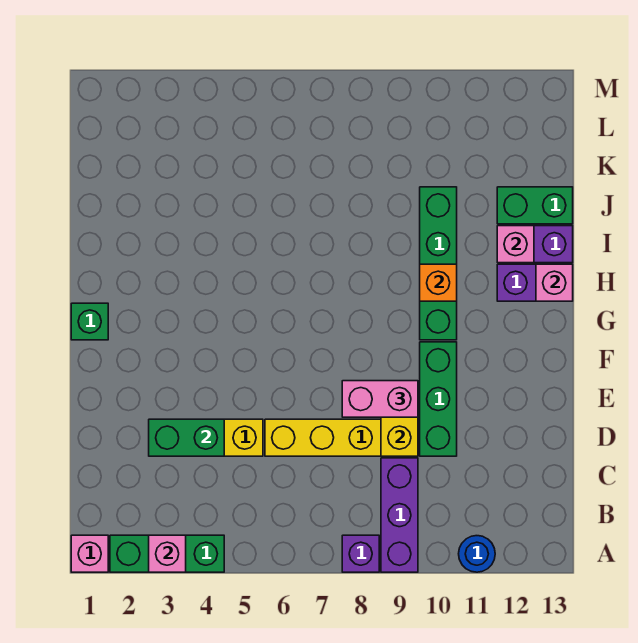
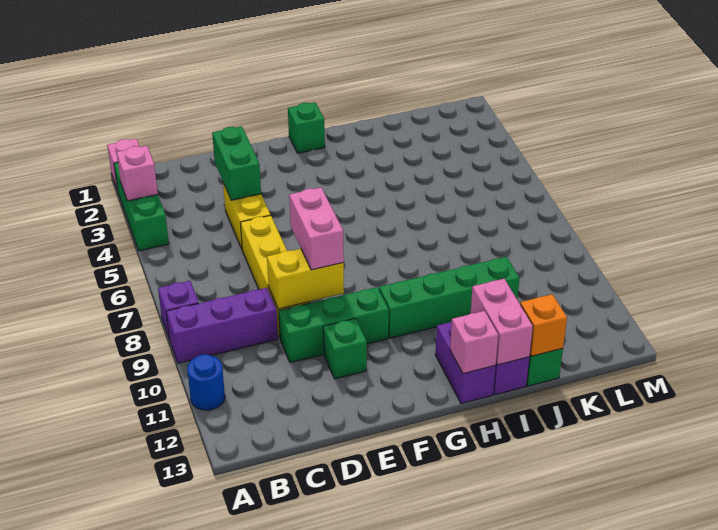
none -> green 1x1 brick [323,318,367,379]
orange 1x1 brick [420,264,457,301] -> orange 1x1 brick moved to [520,294,567,356]
pink 1x1 brick [497,226,534,263] -> pink 1x2 brick [471,279,533,365]

